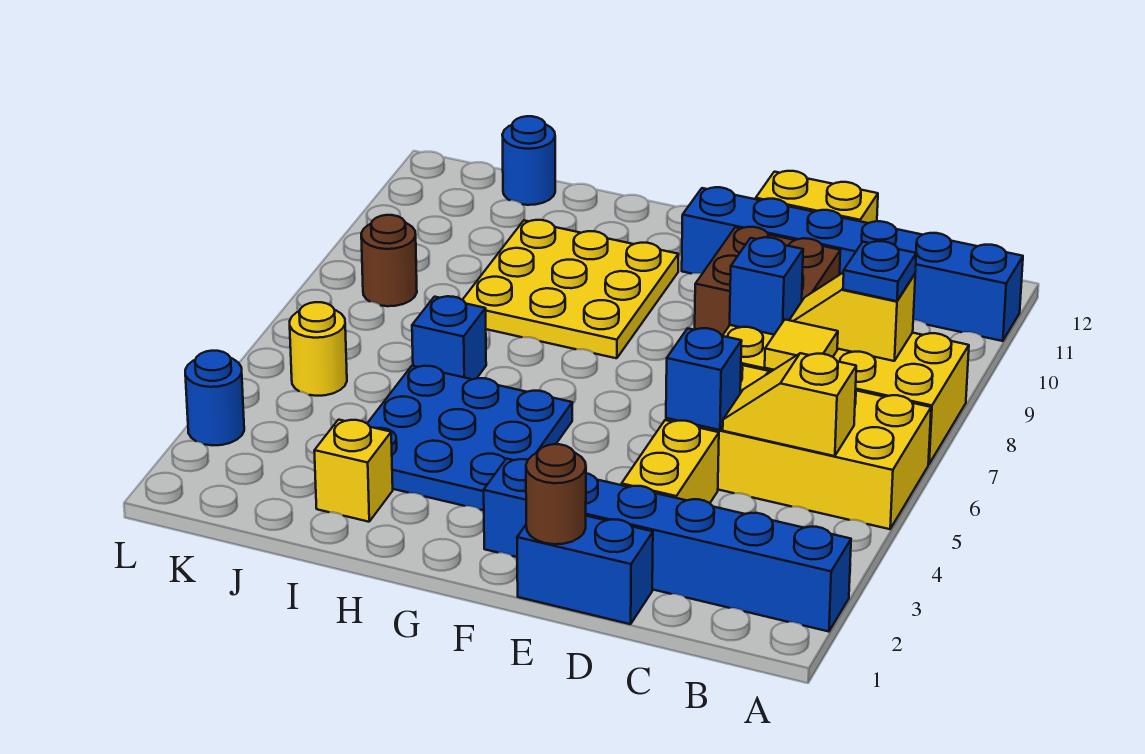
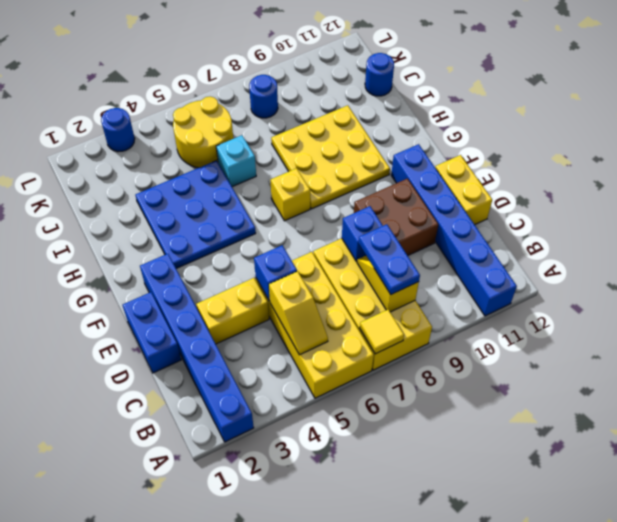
yellow 1x2 slope [723,353,856,456] -> yellow 1x2 slope turned to [269,271,328,355]
blue 1x1 plate [843,241,916,301] -> blue 1x2 plate [359,224,420,294]
yellow 1x1 tile [765,320,838,370] -> yellow 1x1 tile moved to [360,310,404,354]
brown 1x1 round brick [526,444,586,544] -> none
yellow 1x1 brick [314,420,393,522] -> yellow 1x1 brick moved to [271,168,310,221]
blue 1x1 brick [412,296,486,379] -> cyan 1x1 brick [216,135,256,187]
yellow 1x1 round brick [290,302,347,396] -> yellow 2x2 round brick [173,97,233,168]
brown 1x1 round brick [361,215,417,306] -> blue 1x1 round brick [249,75,278,118]

